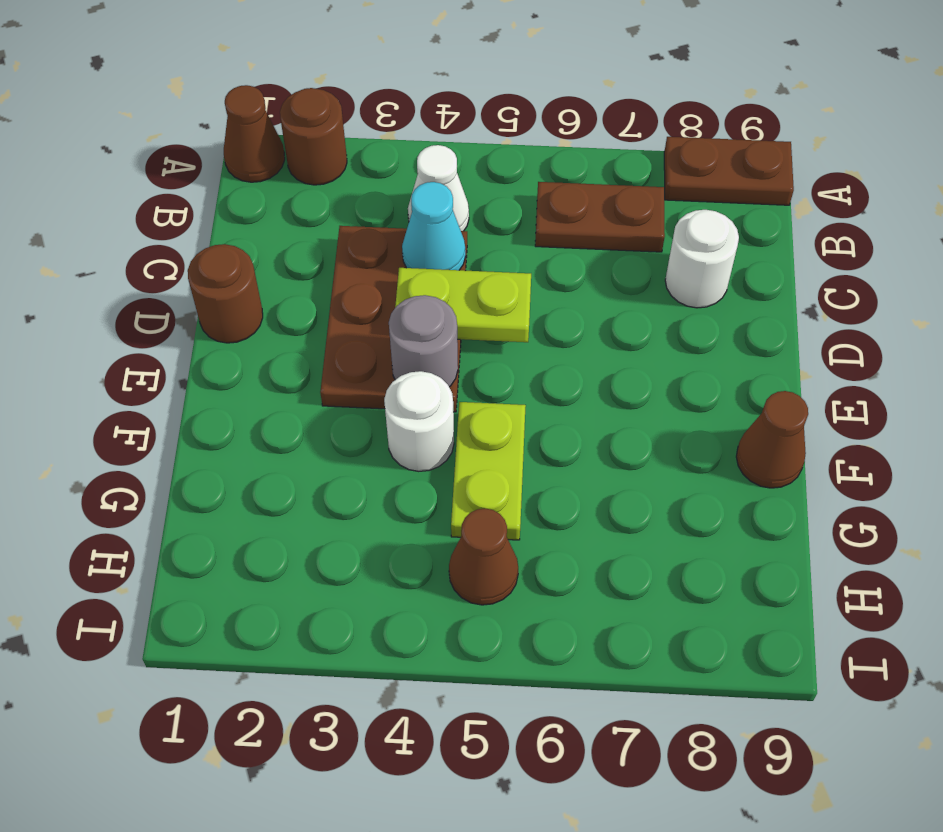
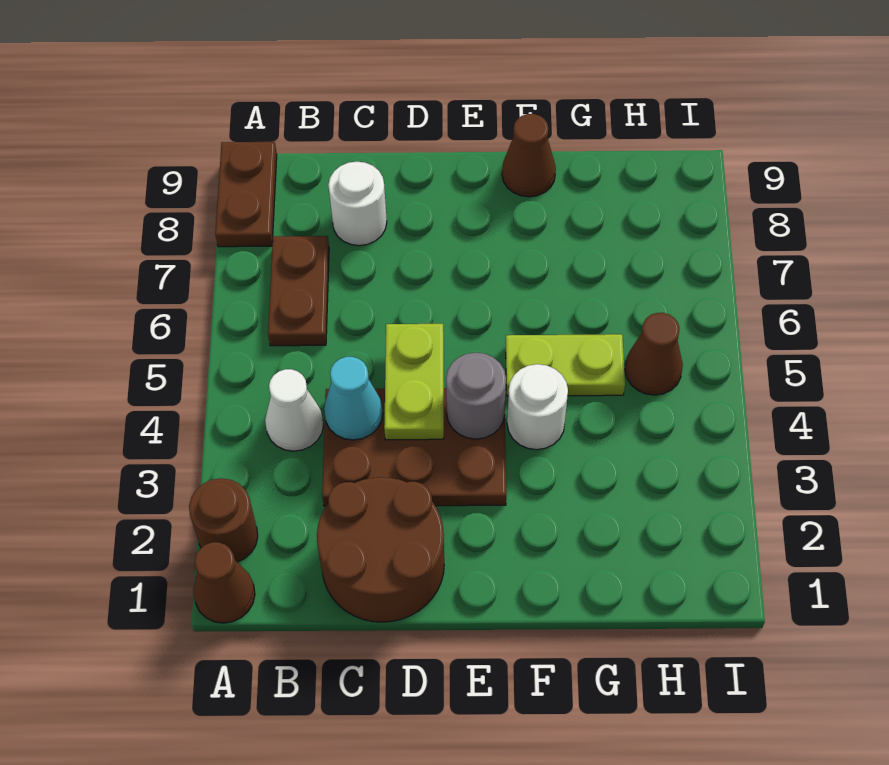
brown 1x1 round brick [188,244,263,343] -> brown 2x2 round brick [317,477,444,622]

